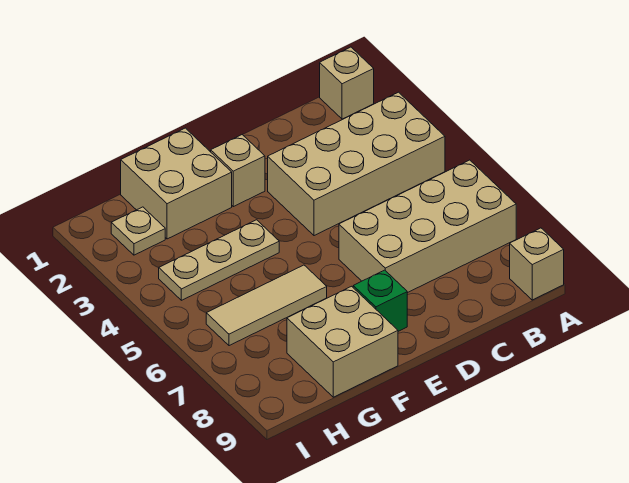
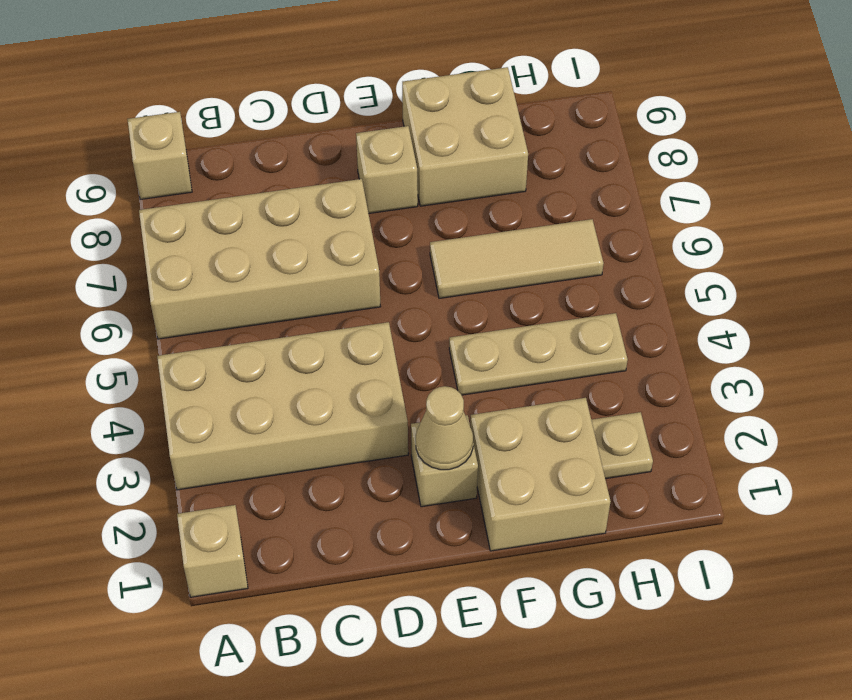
none -> tan 1x1 cone [416,386,473,470]
green 1x1 brick [353,270,407,331] -> tan 1x1 brick [356,126,418,214]

